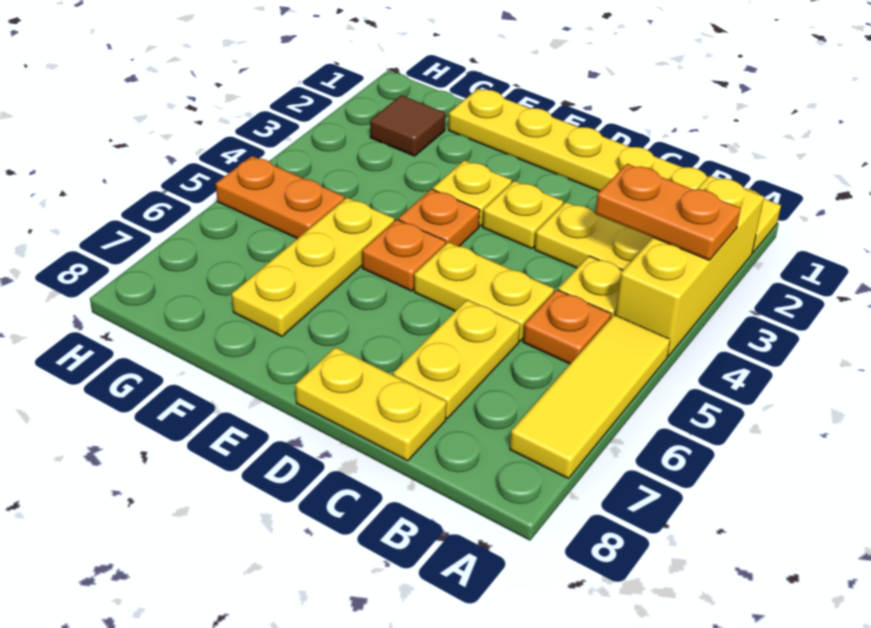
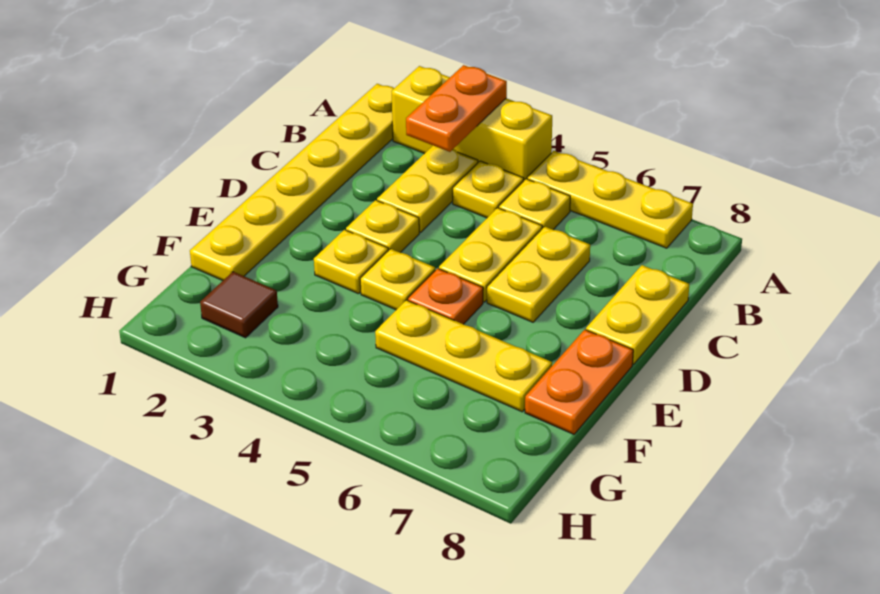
yellow 1x3 tile [510,315,670,479] -> yellow 1x3 plate [527,151,693,248]
orange 1x1 plate [523,290,611,364] -> yellow 1x1 plate [499,179,570,230]
yellow 1x2 plate [393,300,520,419] -> yellow 1x2 plate turned to [487,226,590,322]
orange 1x1 plate [399,189,480,246] -> yellow 1x1 plate [360,249,435,310]
orange 1x2 plate [216,156,345,239] -> orange 1x2 plate moved to [525,330,633,434]

